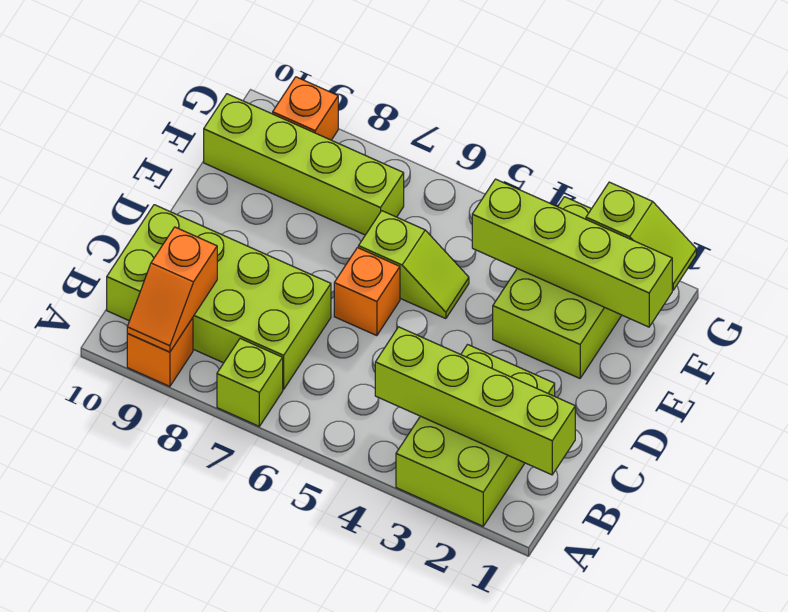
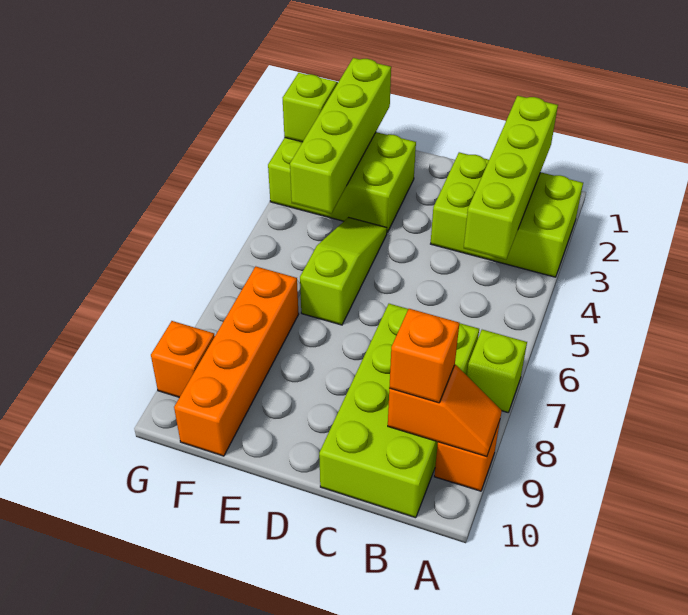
orange 1x1 brick [334,248,400,336] -> orange 1x1 brick moved to [389,309,459,403]
lime 1x2 slope [358,211,469,319] -> lime 1x3 slope [300,218,387,325]
lime 1x4 brick [204,94,404,235] -> orange 1x4 brick [174,266,299,456]

